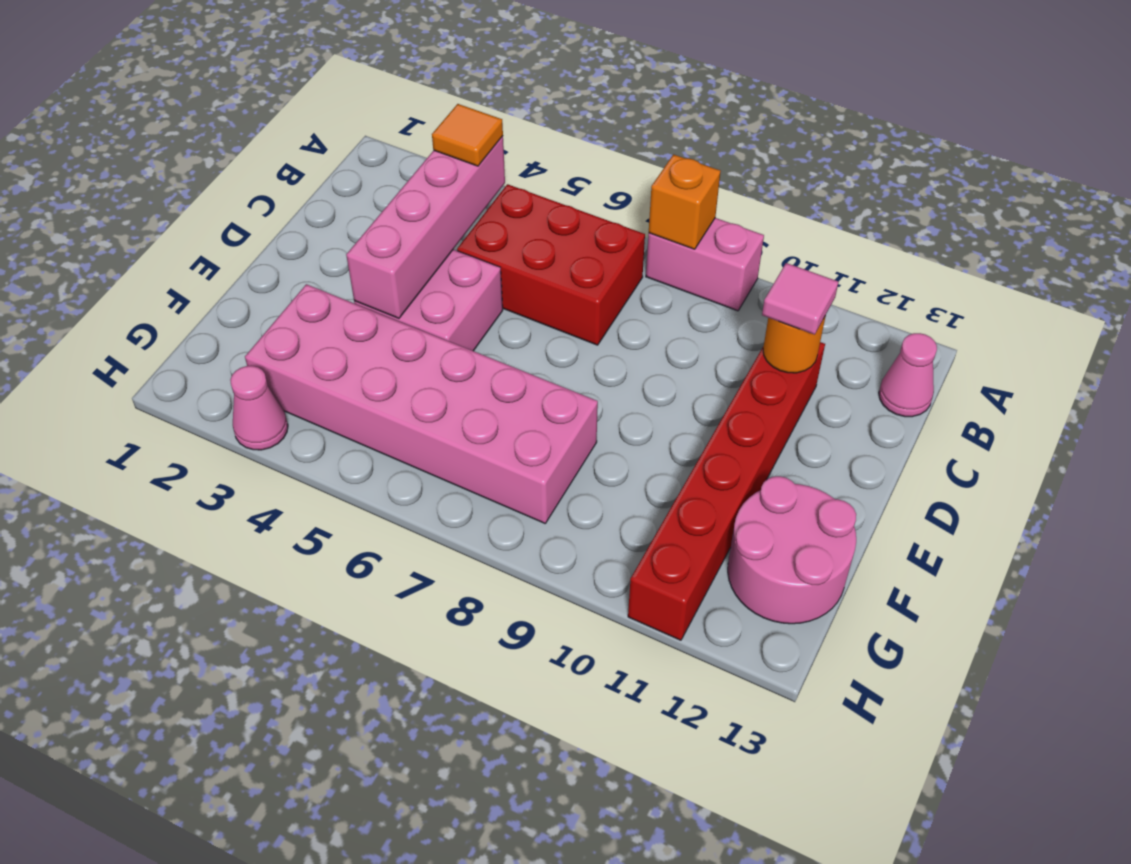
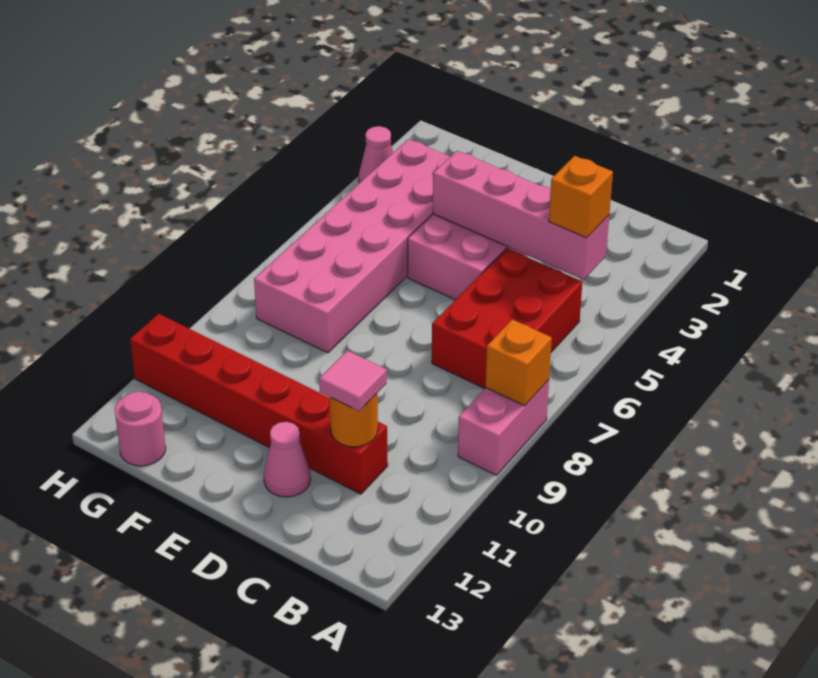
orange 1x1 tile [432,104,503,166] -> orange 1x1 brick [549,156,613,238]
pink 1x1 cone [879,333,937,417] -> pink 1x1 cone moved to [264,422,311,497]
pink 2x2 round brick [728,476,856,624] -> pink 1x1 round brick [115,391,166,466]

